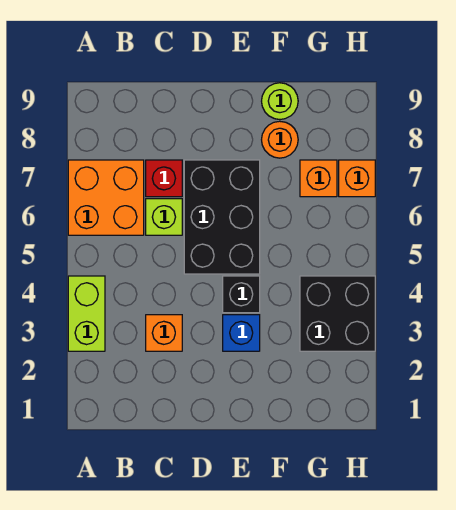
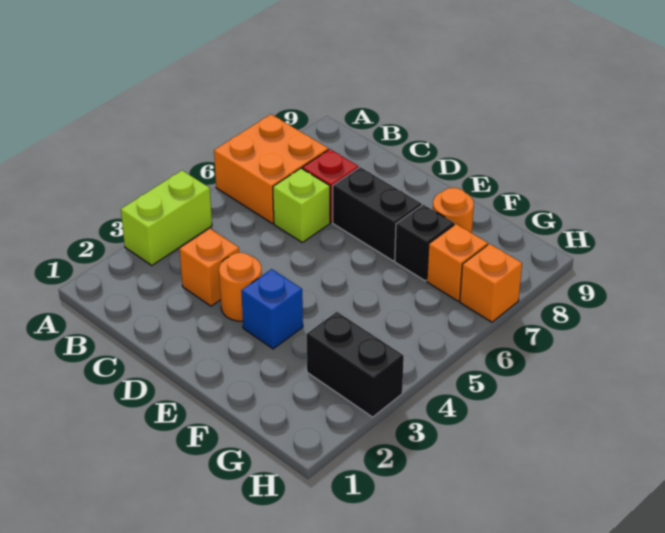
none -> orange 1x1 round brick [219,253,262,321]
black 2x3 brick [184,160,260,274] -> black 1x2 brick [333,167,422,261]
black 1x1 brick [223,276,260,313] -> black 1x1 brick moved to [395,205,454,281]
lime 1x1 round brick [262,83,298,119] -> none
black 2x2 brick [300,276,375,351] -> black 1x2 brick [307,312,404,417]

